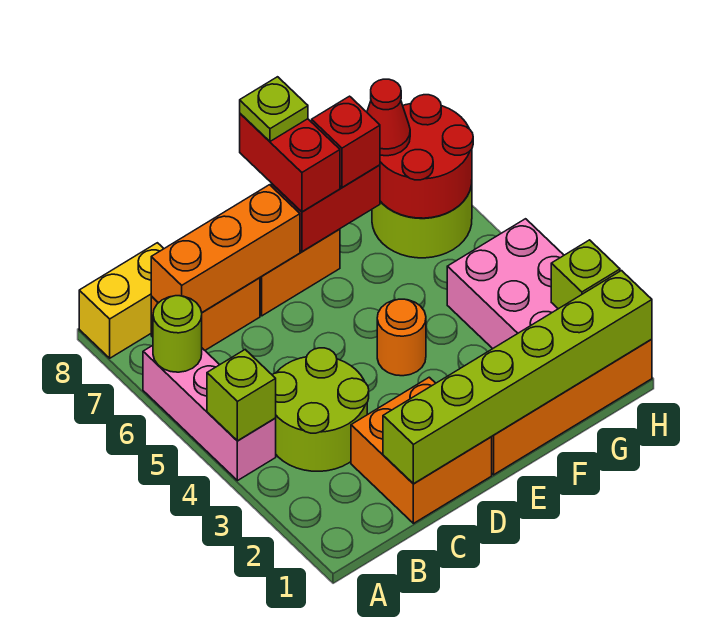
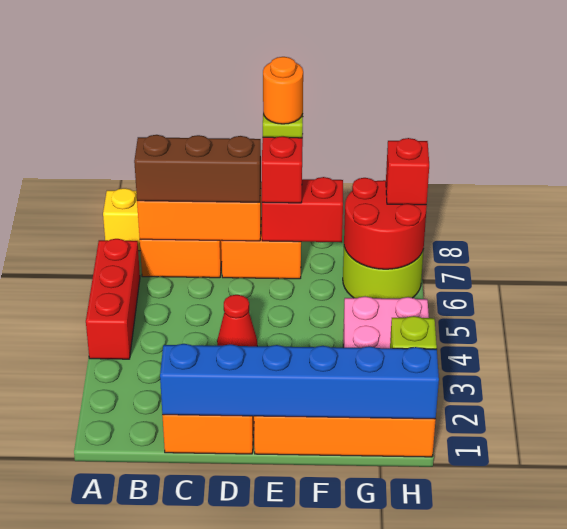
pink 1x3 brick [143,346,276,481] -> red 1x3 brick [86,239,140,359]
lime 1x1 brick [207,350,276,441] -> none
lime 1x1 round brick [153,296,202,372] -> none
lime 2x2 round brick [273,348,369,471] -> none
none -> brown 1x3 brick [134,135,261,202]
lime 1x6 brick [383,271,652,484] -> blue 1x6 brick [160,344,439,419]
orange 1x1 round brick [377,299,426,376] -> orange 1x1 round brick moved to [263,57,303,124]
red 1x1 brick [312,96,380,188] -> red 1x1 brick moved to [386,138,429,205]
red 1x1 cone [367,79,410,156] -> red 1x1 cone moved to [217,295,257,346]

